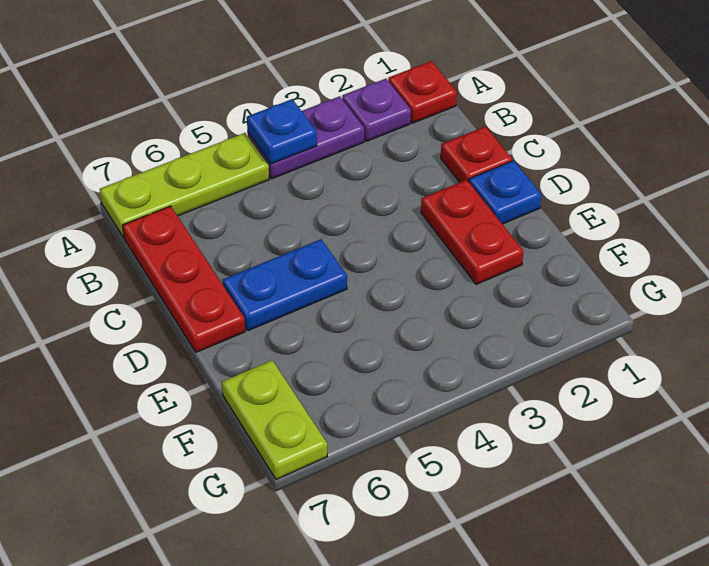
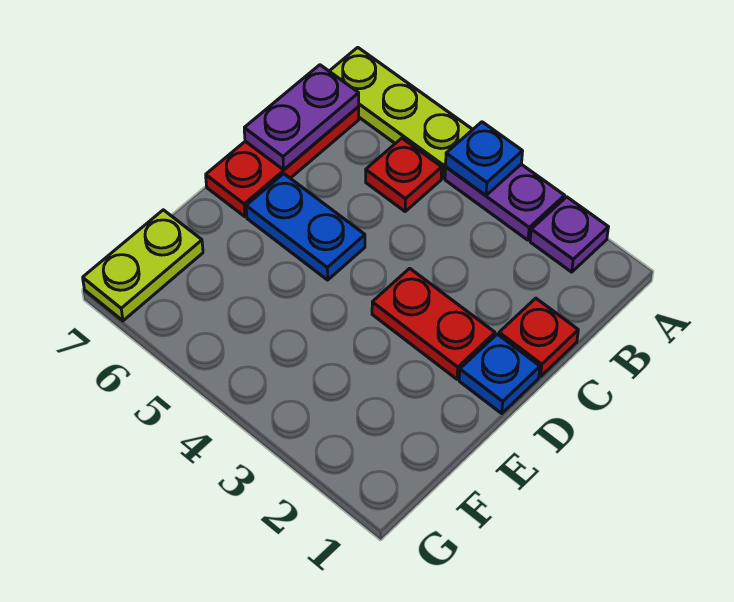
red 1x1 plate [388,61,457,123] -> red 1x1 plate moved to [366,138,442,211]
none -> purple 1x2 plate [244,65,359,170]
red 1x2 plate [421,180,523,285] -> red 1x2 plate turned to [372,268,495,379]

